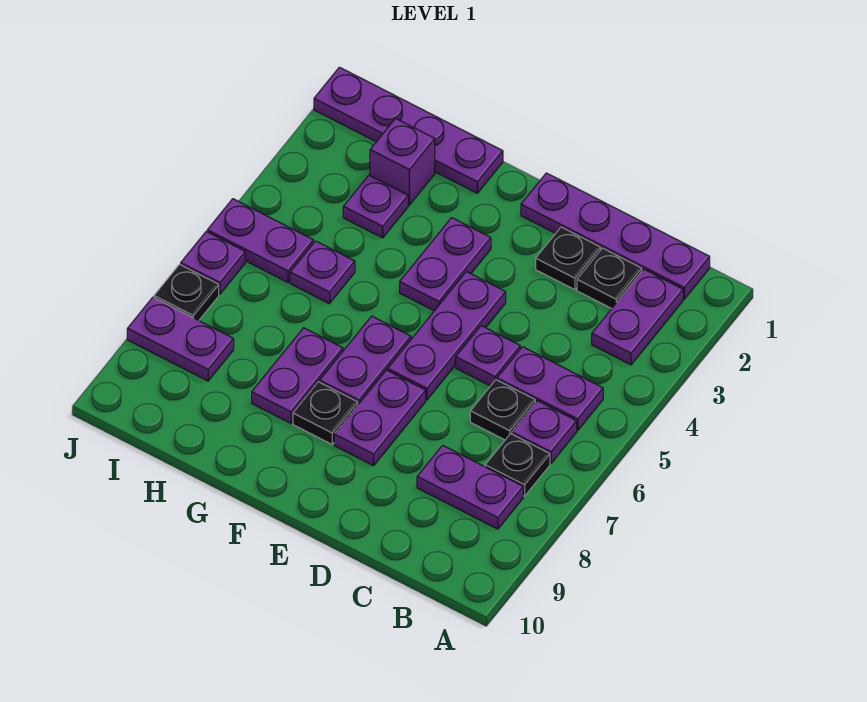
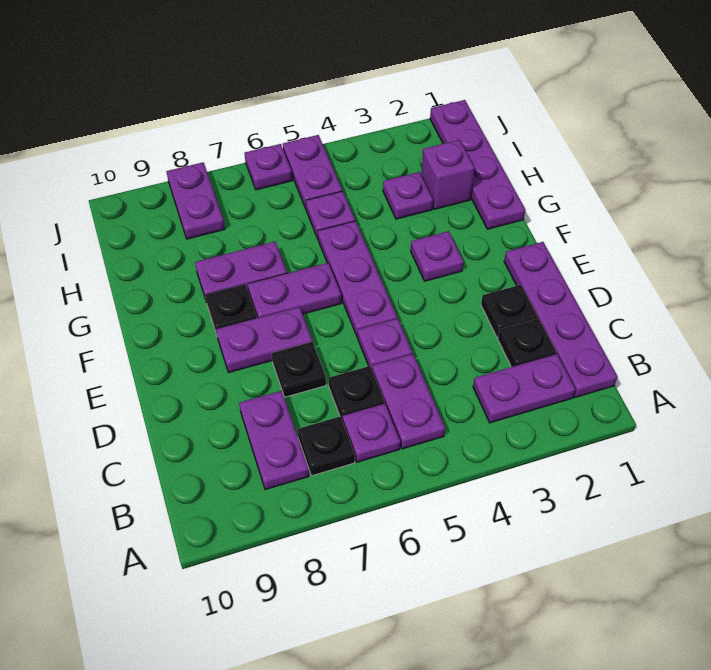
purple 1x3 plate [388,272,506,400] -> purple 1x3 plate turned to [318,221,397,337]
purple 1x2 plate [400,218,491,311] -> purple 1x1 plate [411,231,464,281]
black 1x1 plate [154,264,219,320] -> black 1x1 plate moved to [271,342,326,397]

